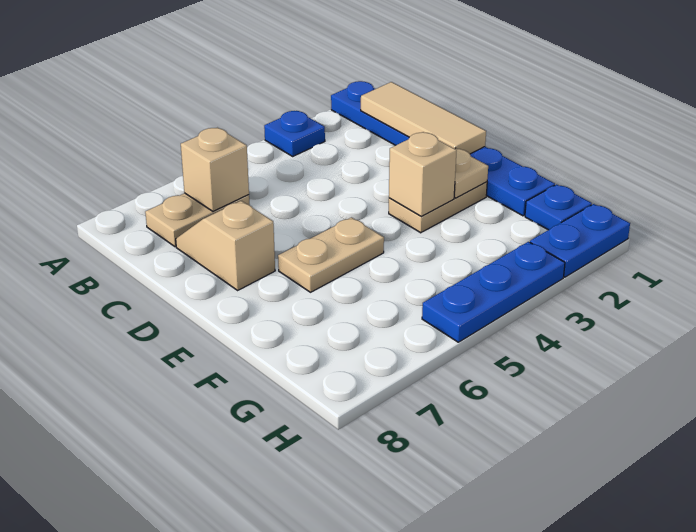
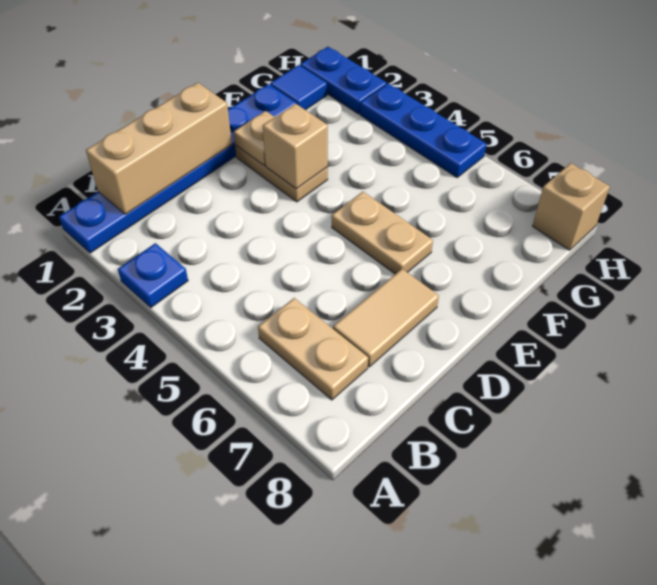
tan 1x3 tile [361,82,486,154] -> tan 1x3 brick [86,83,232,214]
tan 1x1 brick [181,128,249,211] -> tan 1x1 brick moved to [533,163,610,250]
tan 1x2 slope [176,201,275,290] -> tan 1x2 tile [333,269,439,367]
blue 1x1 plate [525,184,592,230] -> blue 1x1 tile [270,65,327,110]

